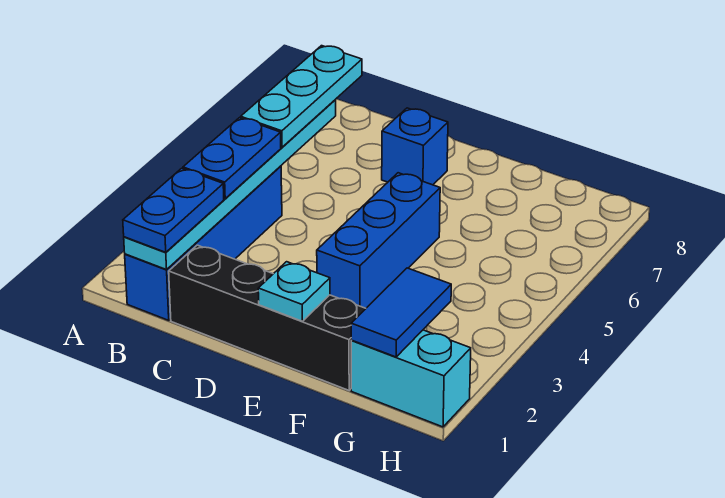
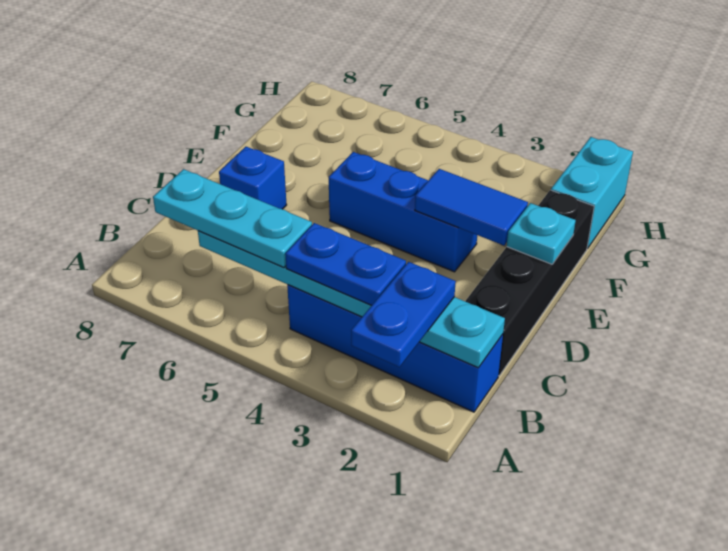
blue 1x2 plate [123,168,224,252] -> blue 1x2 plate turned to [351,262,456,367]
blue 1x2 tile [351,268,451,357] -> blue 1x2 tile moved to [415,169,528,245]

